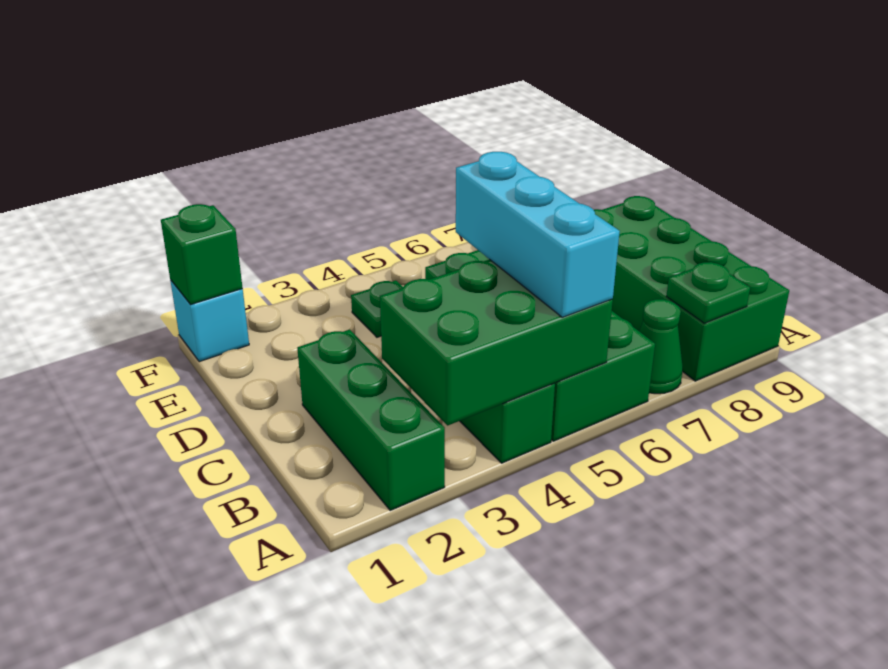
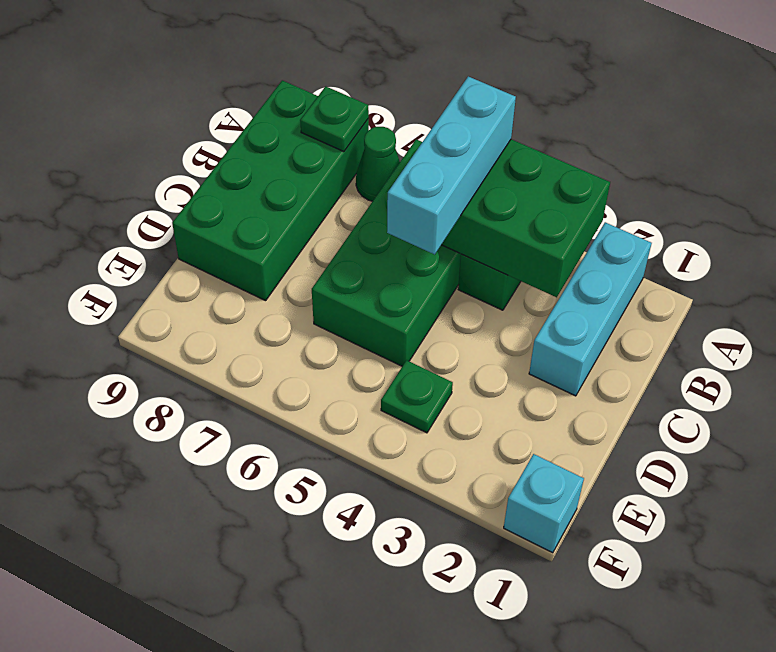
green 1x3 brick [297,329,445,510] -> cyan 1x3 brick [529,222,652,396]
green 1x1 brick [161,204,243,305] -> none

